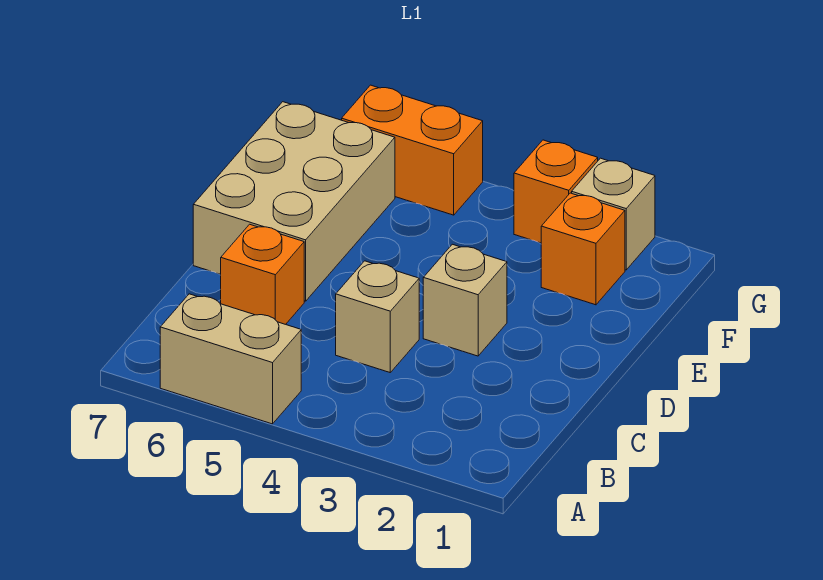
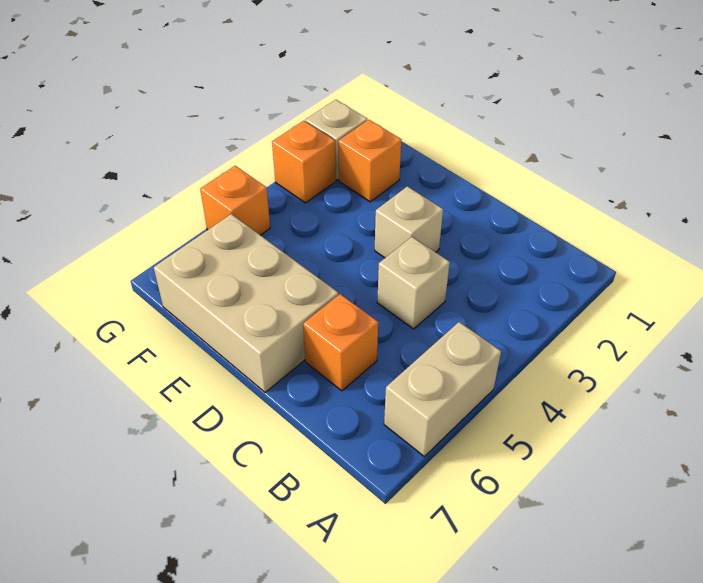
orange 1x2 brick [342,85,483,215] -> orange 1x1 brick [200,166,270,235]

